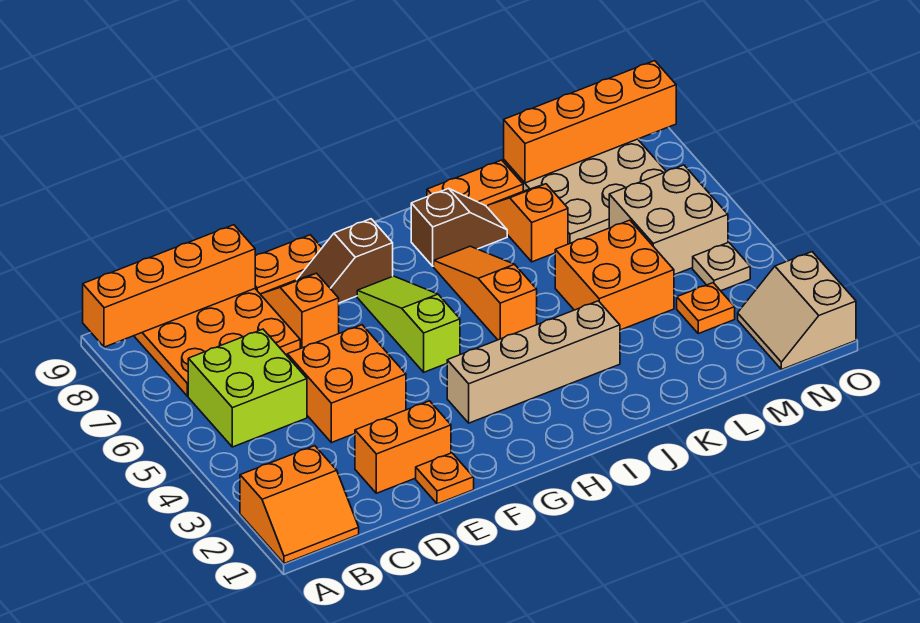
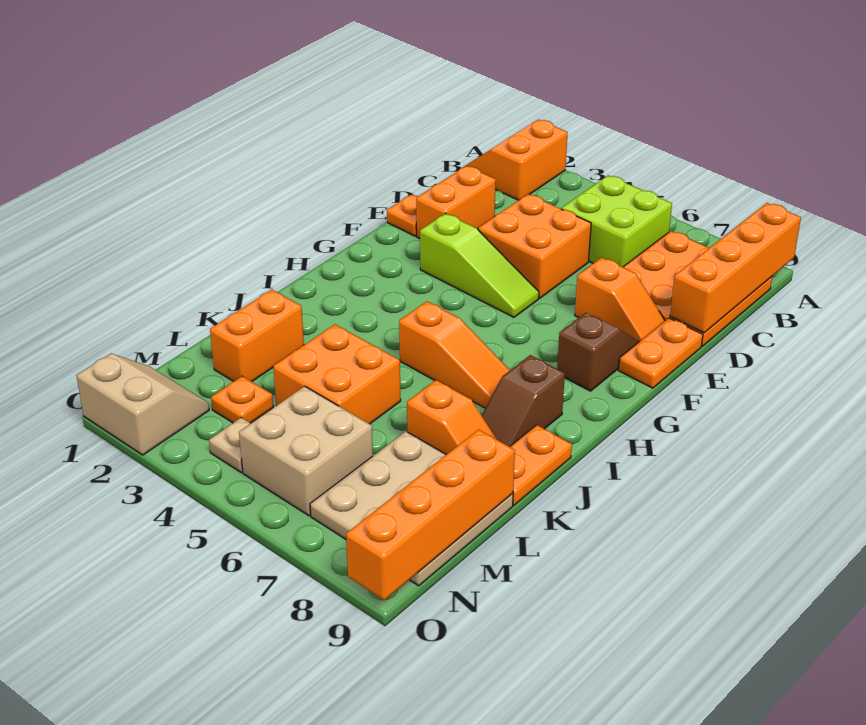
tan 1x4 brick [447,301,620,423] -> none
lime 1x3 slope [357,276,460,372] -> lime 1x3 slope moved to [420,213,539,317]
none -> orange 1x2 brick [210,290,304,382]

